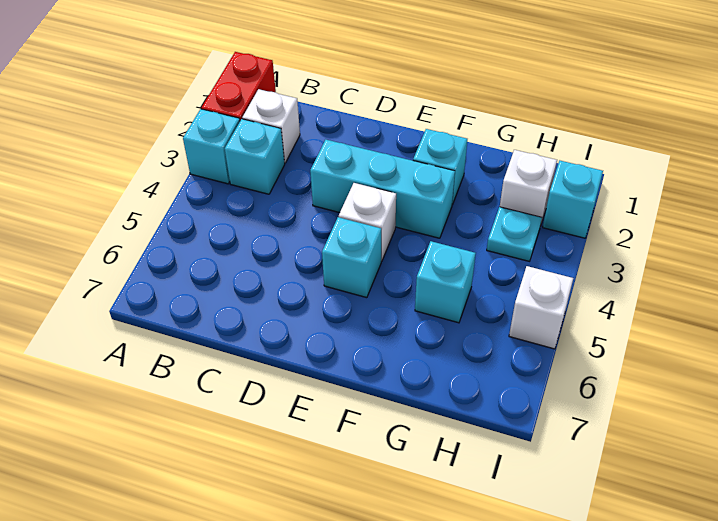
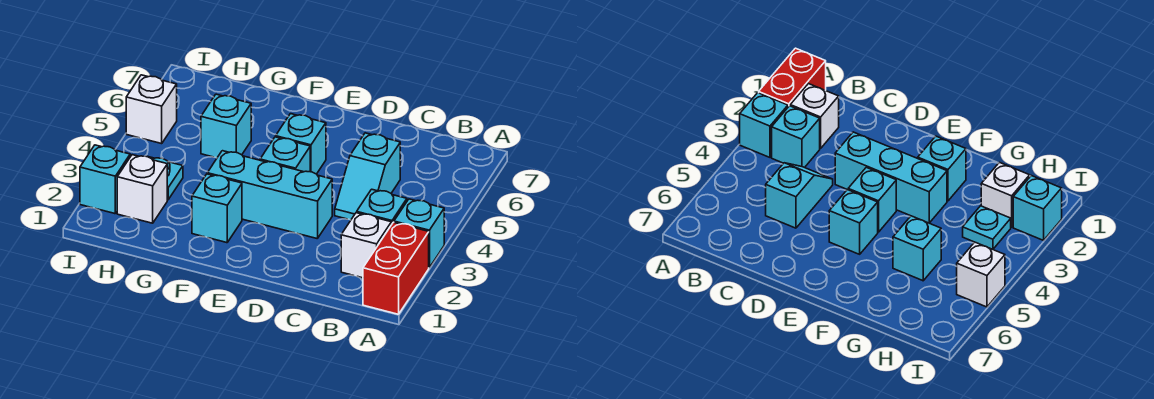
none -> cyan 1x2 slope [335,133,400,220]
white 1x1 brick [339,183,396,261] -> cyan 1x1 brick [260,137,310,172]

